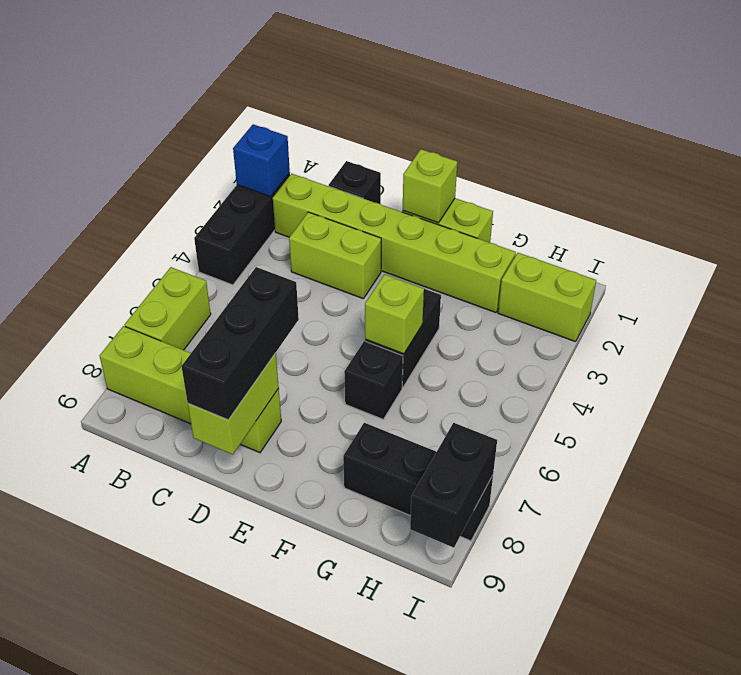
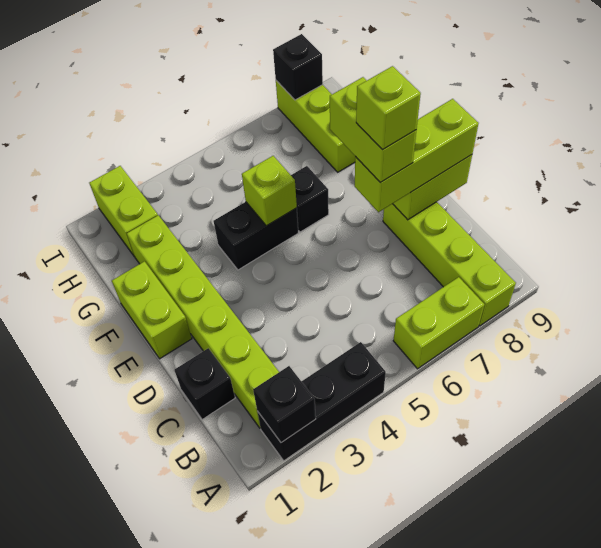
blue 1x1 brick [233,124,290,197] -> black 1x1 brick [253,366,316,443]
lime 1x2 brick [289,212,381,298] -> lime 1x2 brick moved to [330,77,416,183]
black 1x3 brick [181,267,299,420] -> lime 1x3 brick [355,99,479,212]
lime 1x1 brick [403,149,457,223] -> lime 1x1 brick moved to [356,66,421,149]
black 1x3 brick [343,423,493,541] -> lime 1x3 brick [276,81,355,172]
black 1x2 brick [410,423,497,548] -> black 1x1 brick [273,34,323,100]

